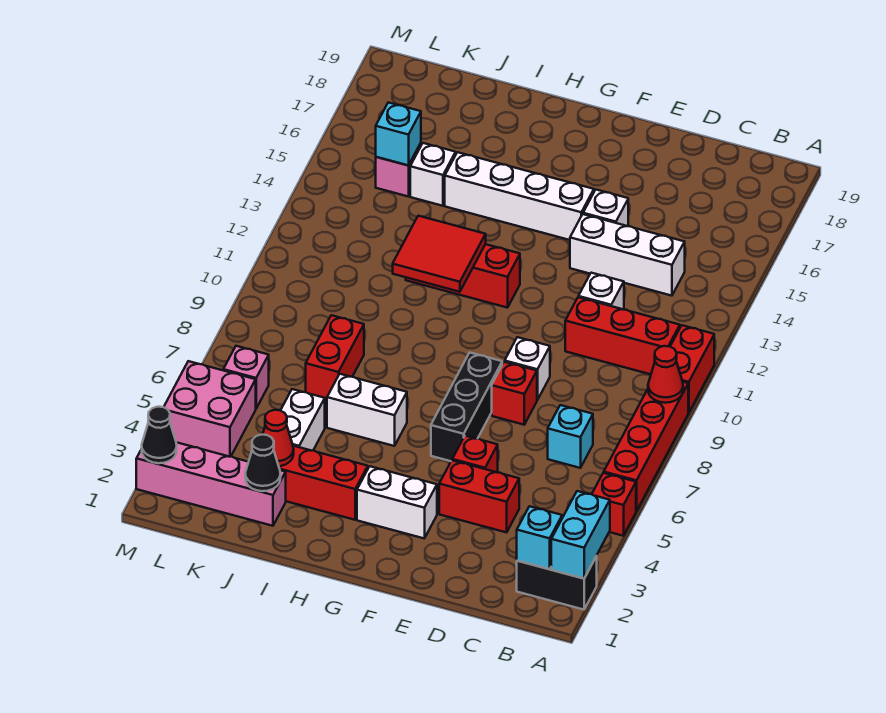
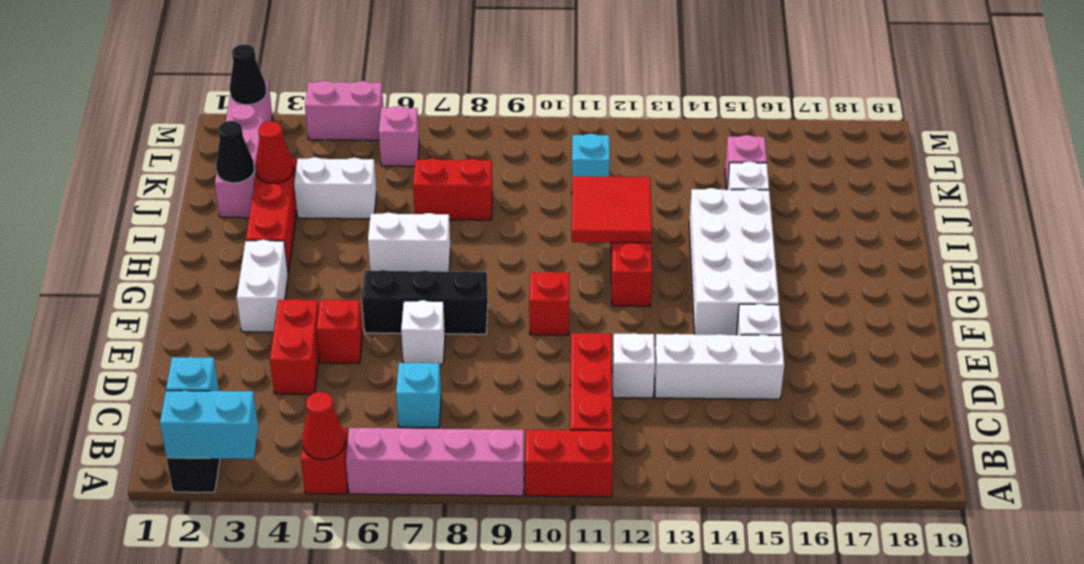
red 1x4 brick [604,382,688,511] -> pink 1x4 brick [346,428,524,496]
red 1x1 cone [648,346,683,403] -> red 1x1 cone moved to [302,392,345,460]
white 1x3 brick [570,214,685,296] -> white 1x3 brick turned to [654,334,784,399]
red 1x1 brick [492,362,537,425] -> red 1x1 brick moved to [529,272,570,335]
white 1x1 brick [505,337,550,400] -> white 1x1 brick moved to [401,300,445,364]
white 1x4 brick [445,152,594,240] -> white 2x4 brick [689,188,779,335]
white 1x2 brick [327,374,407,446] -> white 1x2 brick turned to [368,213,451,272]
cyan 1x1 brick [376,102,421,166] -> cyan 1x1 brick moved to [572,134,610,177]
pink 2x2 brick [164,361,256,457] -> pink 1x2 brick [305,81,384,140]

